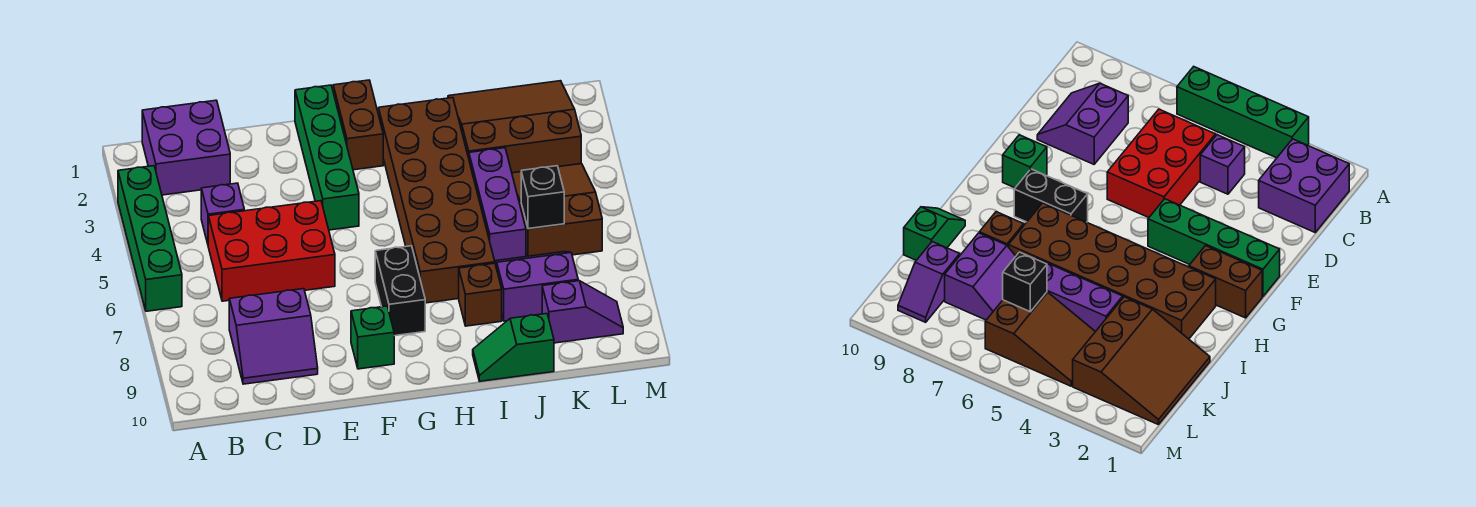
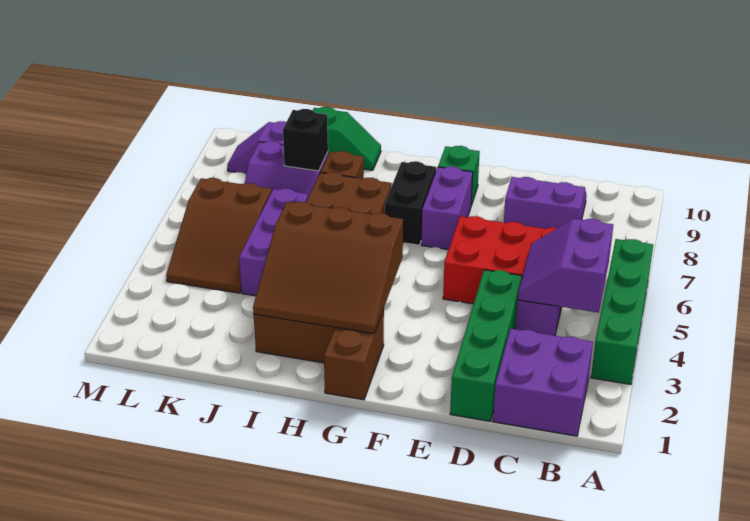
none -> purple 2x2 slope [518,219,613,313]
green 1x4 brick [295,85,359,230] -> green 1x4 brick moved to [450,270,522,421]
none -> purple 1x2 brick [421,167,473,250]
brown 3x3 slope [448,81,581,173] -> brown 3x3 slope moved to [253,202,403,334]
black 1x1 brick [521,166,564,229] -> black 1x1 brick moved to [283,109,328,171]

